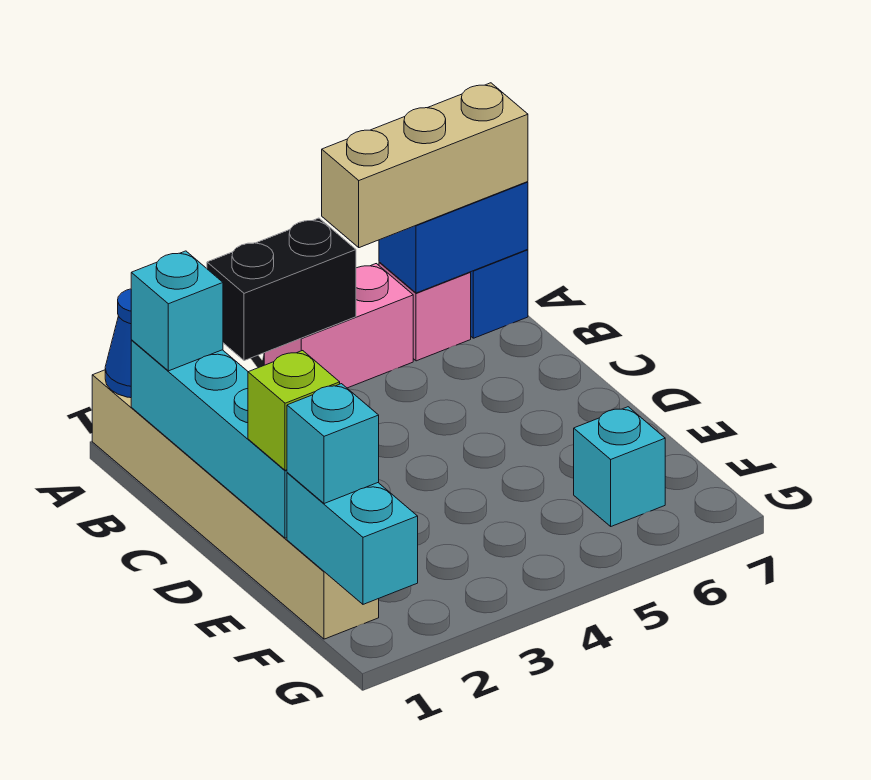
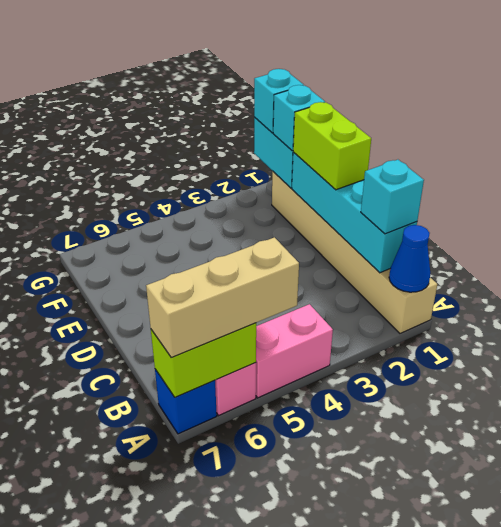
black 1x2 brick [207,218,356,361] -> none
blue 1x2 brick [379,182,528,293] -> lime 1x2 brick [151,323,256,397]
lime 1x1 brick [248,351,340,470] -> lime 1x2 brick [293,102,371,190]
cyan 1x1 brick [574,407,665,526] -> cyan 1x1 brick moved to [254,69,304,133]

